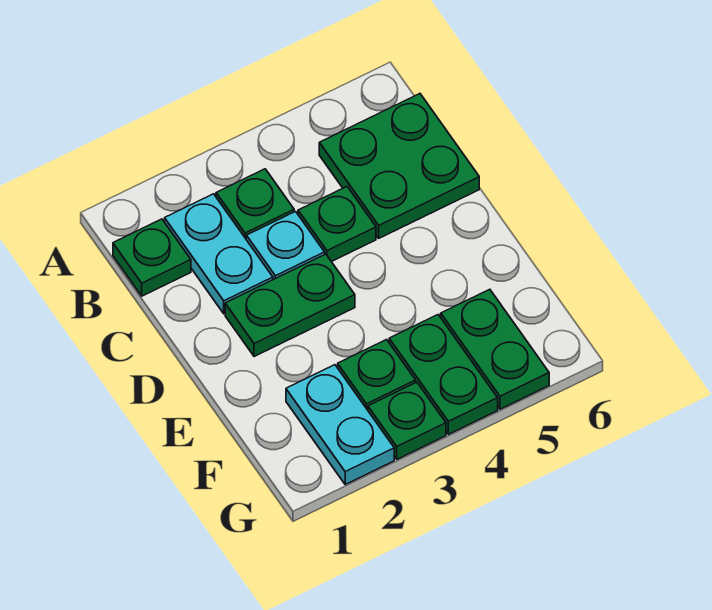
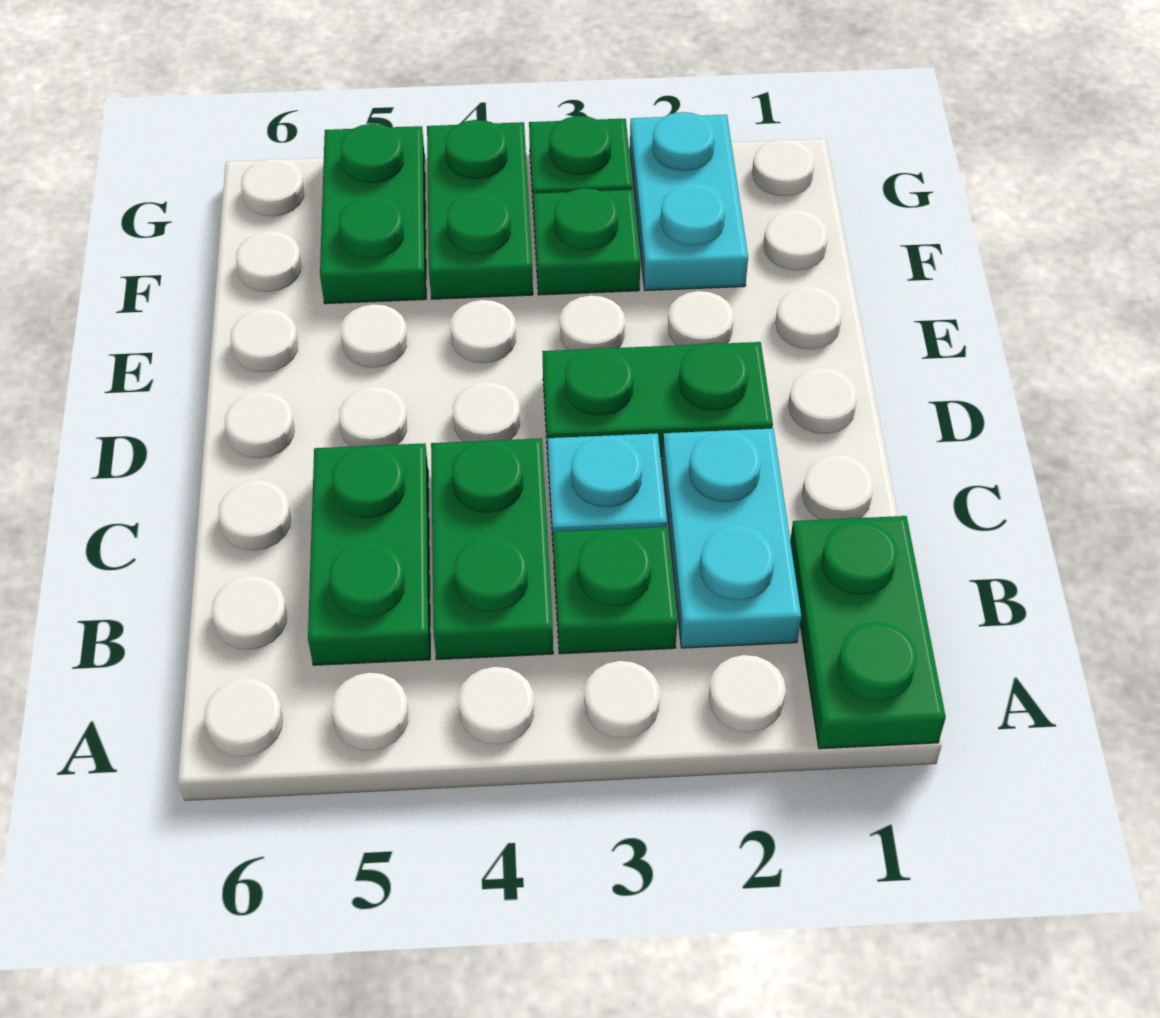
green 1x1 plate [113,219,191,296] -> green 1x2 plate [790,516,946,749]
green 2x2 plate [319,94,479,238] -> green 1x2 plate [308,443,430,665]
green 1x1 plate [298,187,376,262] -> green 1x2 plate [431,438,553,659]

